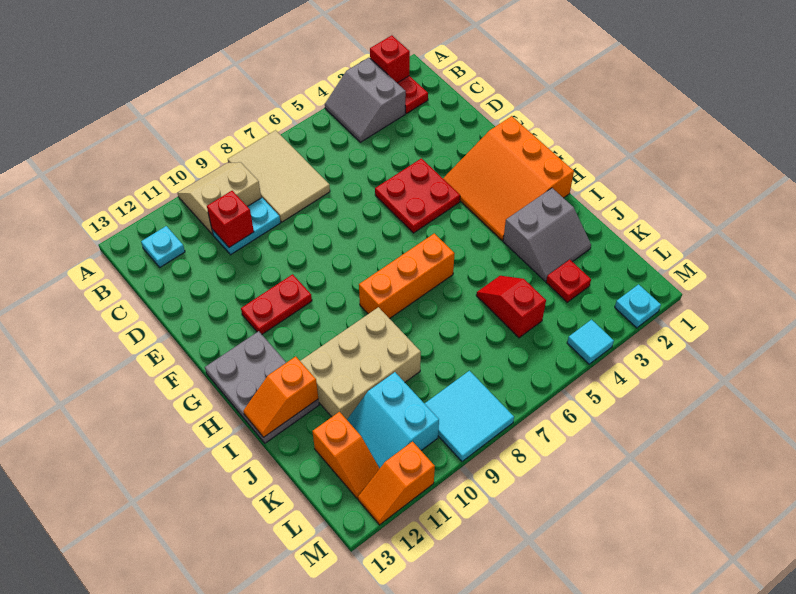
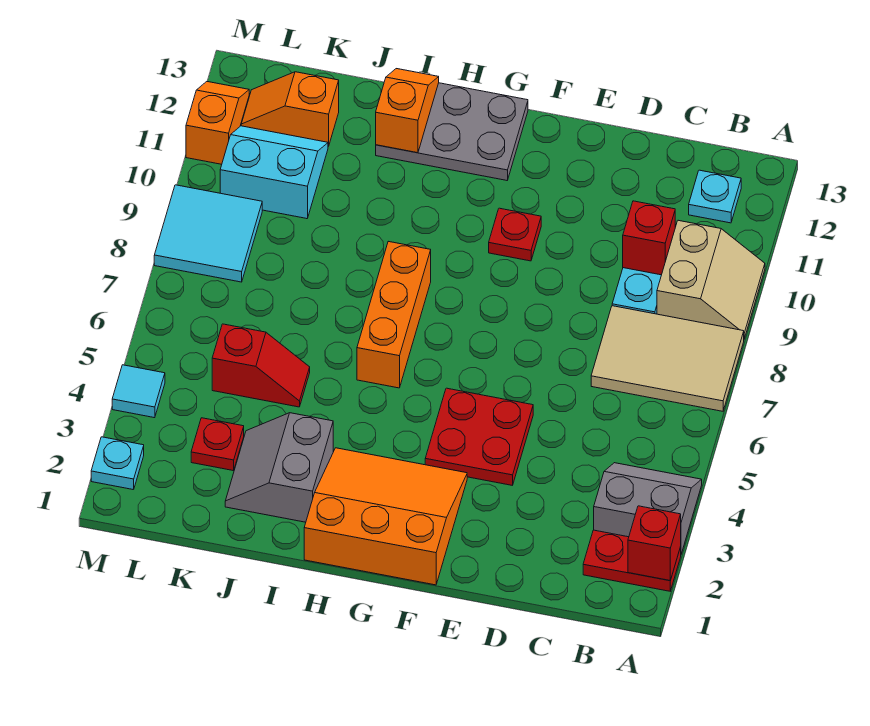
red 1x2 plate [241,274,312,334] -> red 1x1 plate [489,208,541,261]
tan 2x3 brick [301,307,421,419] -> none

